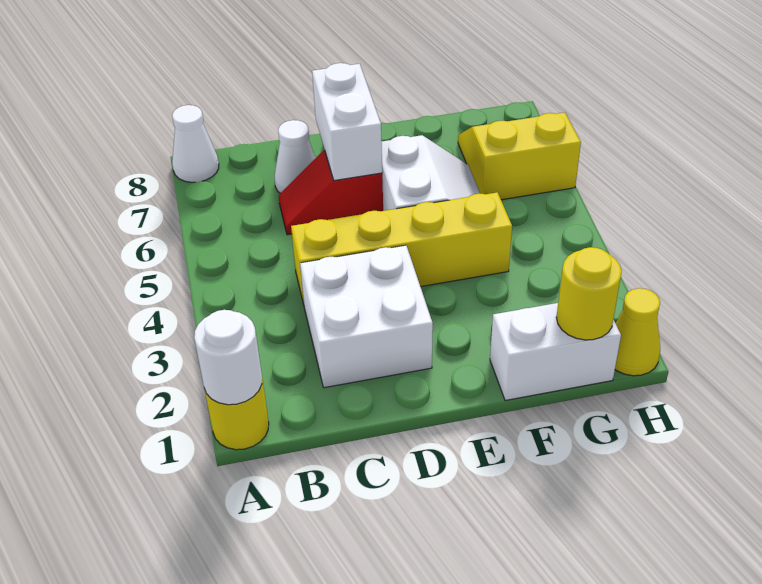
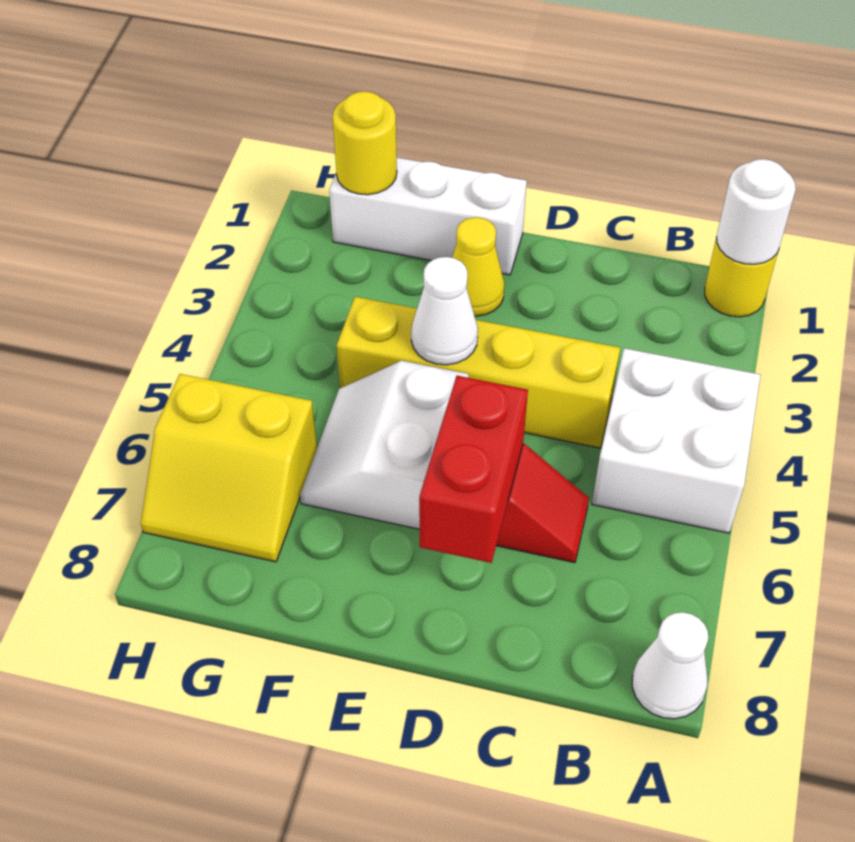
white 2x2 brick [300,245,433,388] -> white 2x2 brick moved to [592,348,761,533]
white 1x1 cone [275,120,315,193] -> white 1x1 cone moved to [411,257,478,365]
white 1x2 brick [312,63,382,181] -> red 1x2 brick [419,376,528,563]
white 1x2 brick [490,303,621,401] -> white 1x3 brick [329,158,527,275]
yellow 1x1 cone [615,288,660,376] -> yellow 1x1 cone moved to [452,217,504,316]

